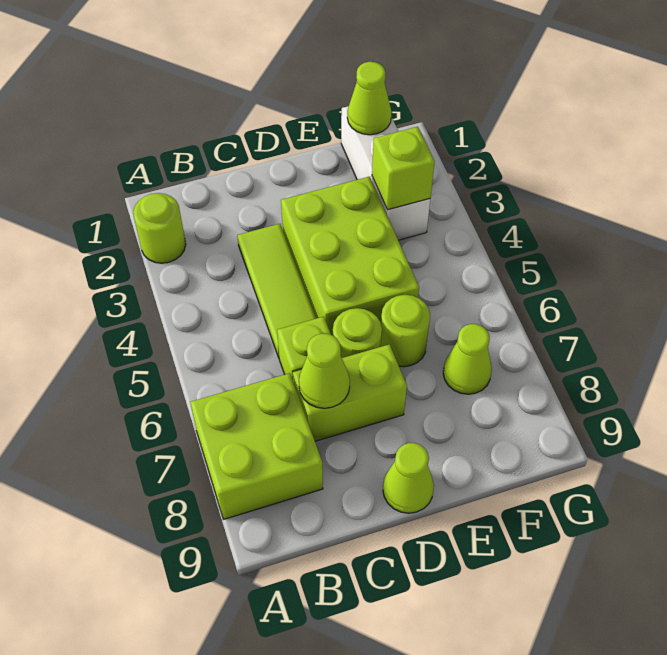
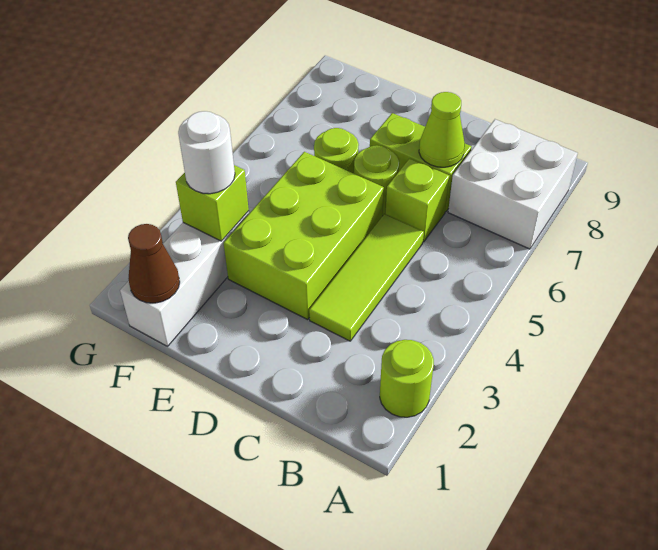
lime 2x2 brick [190,373,323,519] -> white 2x2 brick [448,119,578,249]
lime 1x1 cone [383,443,434,513] -> none
lime 1x1 cone [347,62,392,135] -> brown 1x1 cone [128,224,180,303]
none -> white 1x1 round brick [178,111,235,194]
lime 1x1 cone [443,324,492,394] -> none

